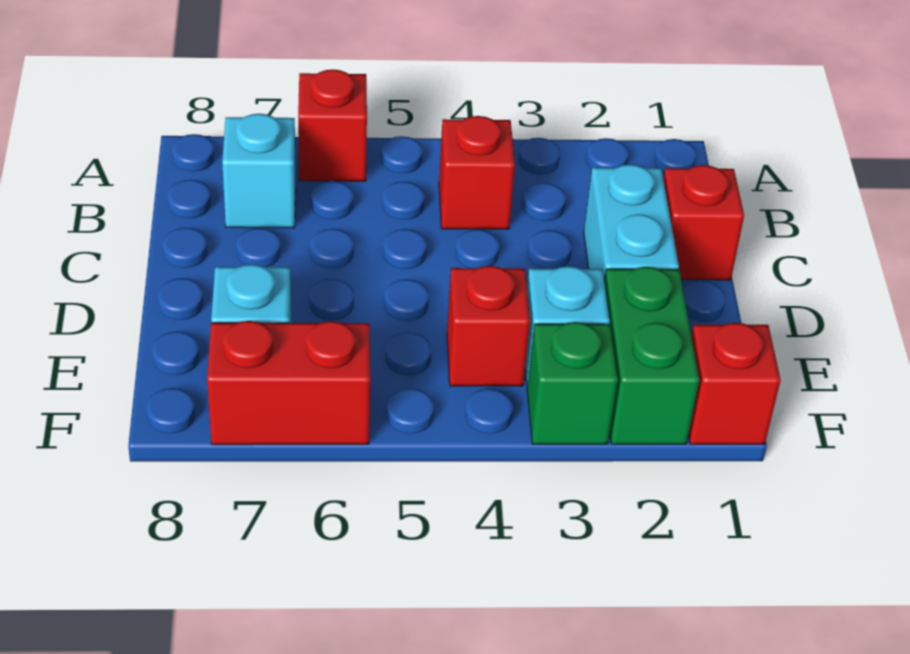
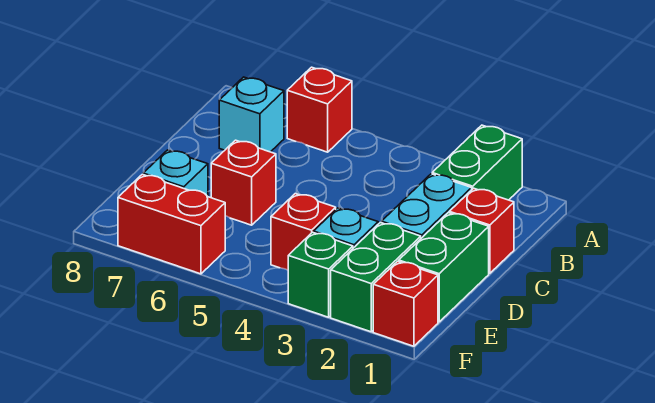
none -> green 1x2 brick [432,125,522,200]
red 1x1 brick [439,116,515,229] -> red 1x1 brick moved to [211,140,276,225]
none -> green 1x2 brick [399,213,489,322]

